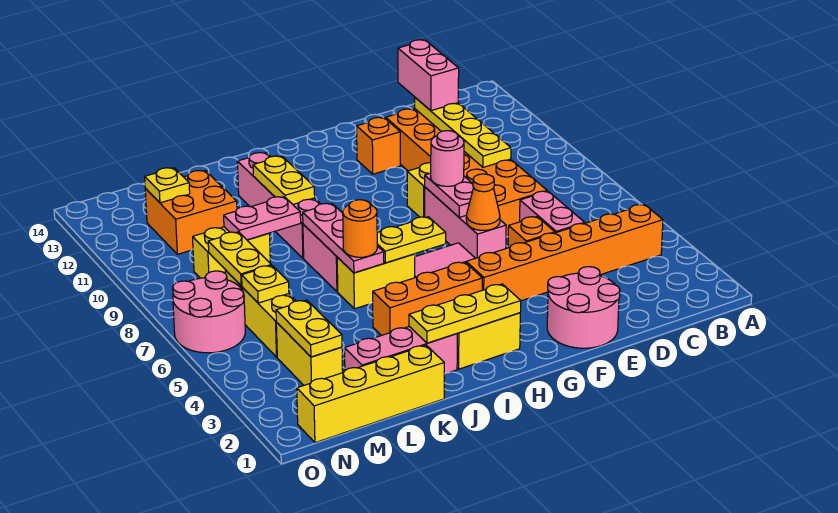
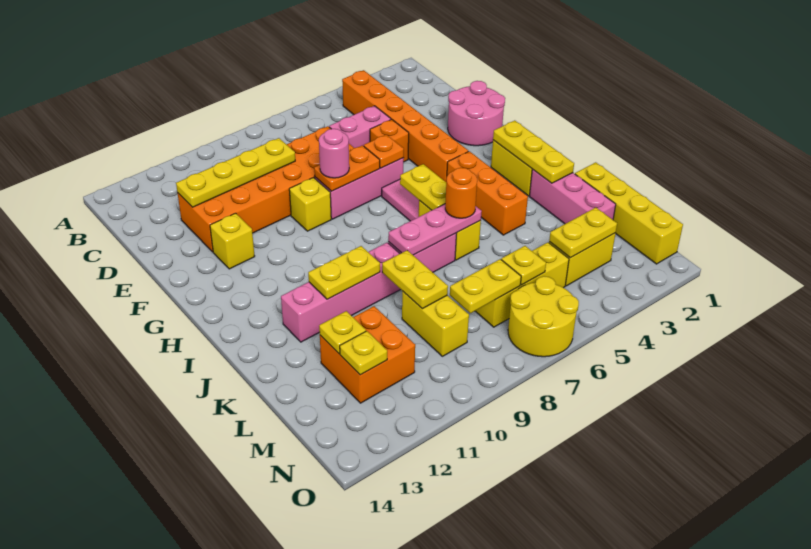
pink 1x2 brick [398,40,459,111] -> none
orange 1x1 cone [466,174,500,230] -> orange 1x1 plate [364,135,404,168]
pink 1x2 plate [425,173,474,217] -> orange 1x2 plate [314,145,380,191]
orange 1x1 brick [357,118,400,174] -> yellow 1x1 brick [210,213,255,269]
pink 1x2 plate [224,197,301,240] -> yellow 1x2 plate [382,250,448,309]
none -> yellow 1x1 plate [319,311,366,354]
pink 2x2 round brick [173,271,245,353] -> yellow 2x2 round brick [508,276,579,357]

